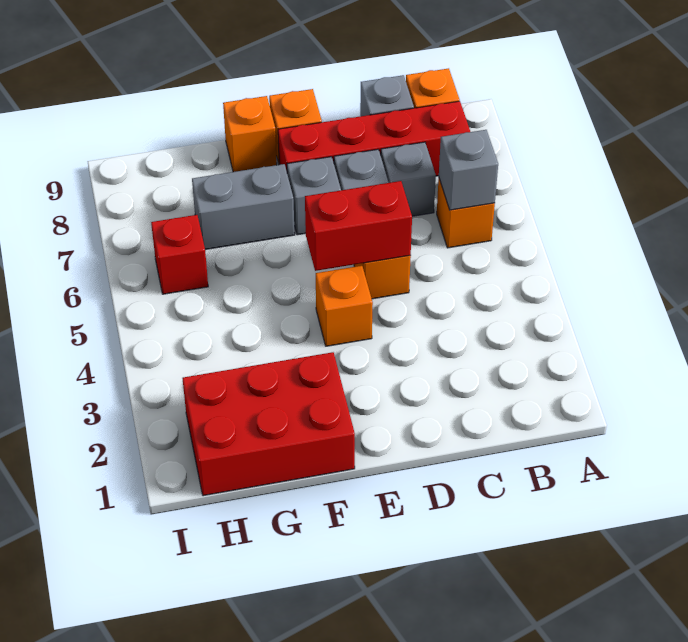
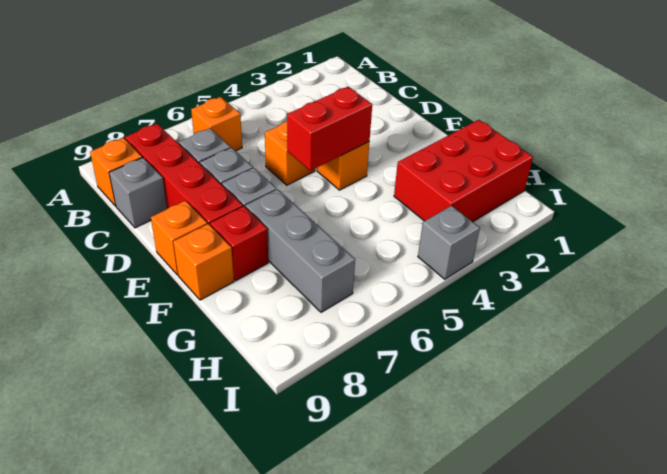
grey 1x1 brick [439,130,498,210] -> grey 1x1 brick moved to [418,206,480,279]
red 1x2 brick [305,181,412,271] -> red 1x2 brick turned to [287,87,372,171]
red 2x3 brick [182,352,355,496] -> red 2x3 brick turned to [394,120,533,222]
grey 1x2 brick [192,164,295,249] -> grey 1x3 brick [245,189,355,312]
red 1x1 brick [151,215,208,294] -> red 1x1 brick moved to [210,206,268,281]

